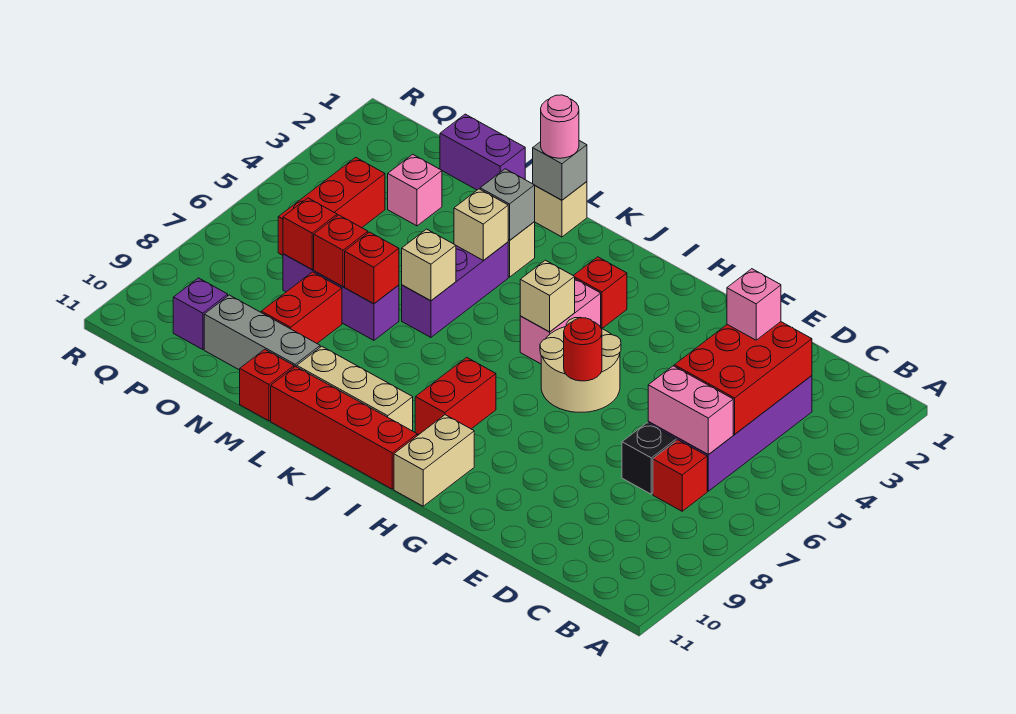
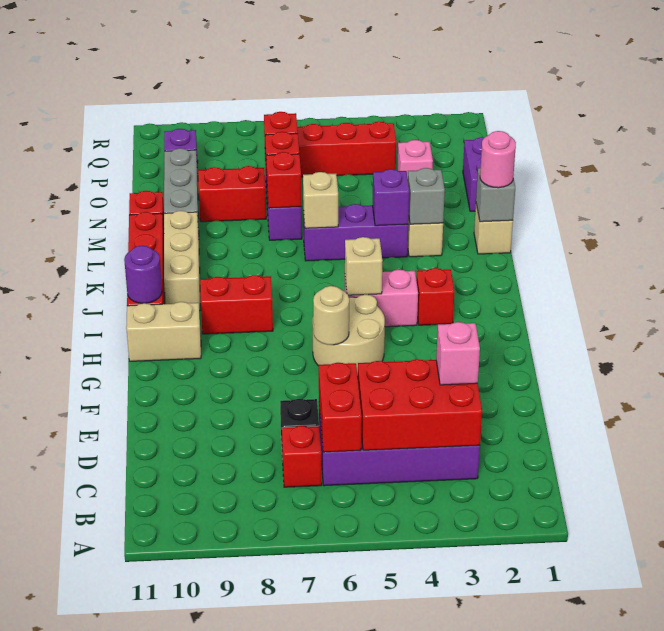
pink 1x2 brick [648,366,733,454] -> red 1x2 brick [319,363,362,452]
red 1x1 round brick [564,318,602,381] -> tan 1x1 round brick [313,286,349,345]
none -> purple 1x1 round brick [124,246,162,303]
tan 1x1 brick [454,189,508,261] -> purple 1x1 brick [373,169,409,226]

